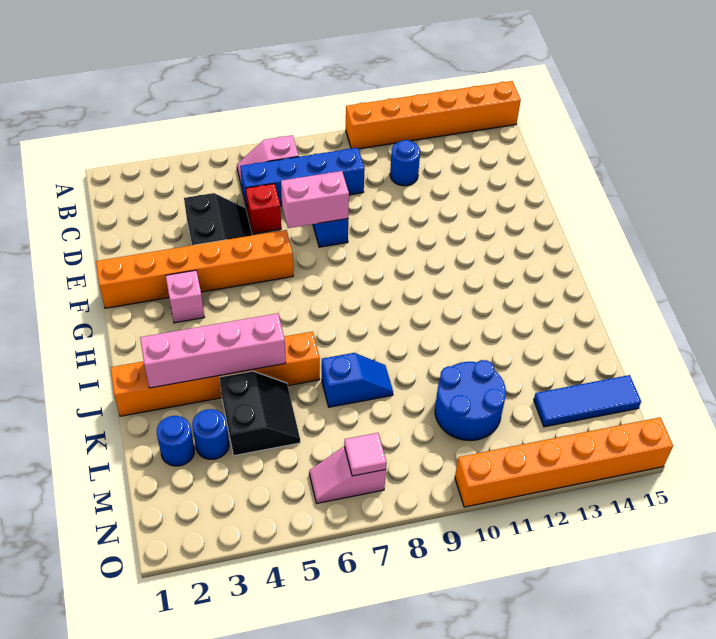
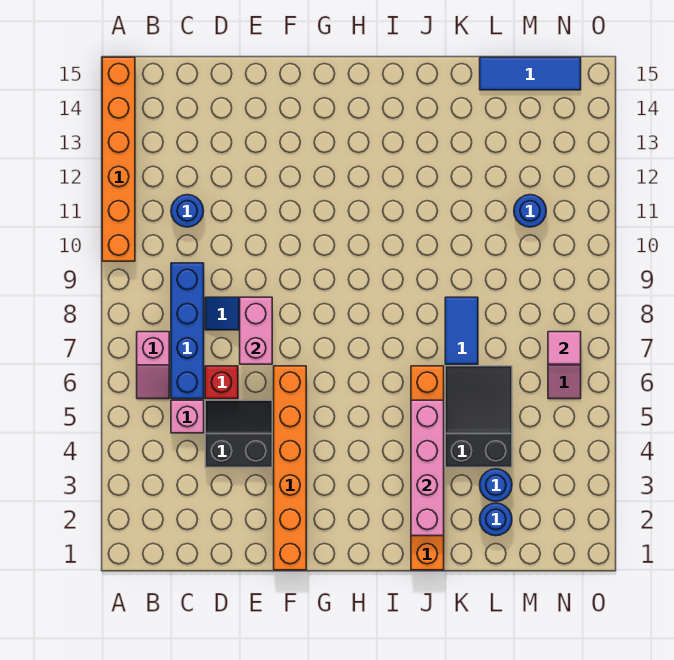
pink 1x1 brick [166,270,204,323] -> pink 1x1 brick moved to [171,400,204,433]
black 2x2 slope [219,371,300,456] -> black 2x3 slope [445,366,512,467]
blue 1x2 slope [322,353,393,407] -> blue 1x2 tile [445,297,478,364]
blue 2x2 round brick [435,360,506,441] -> blue 1x1 round brick [514,195,546,227]
blue 1x3 tile [534,375,641,427] -> blue 1x3 tile turned to [480,57,581,90]
orange 1x6 brick [455,417,673,507] -> none

